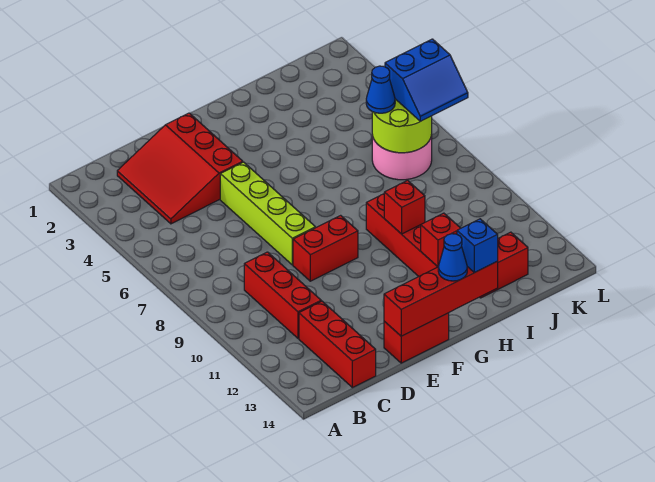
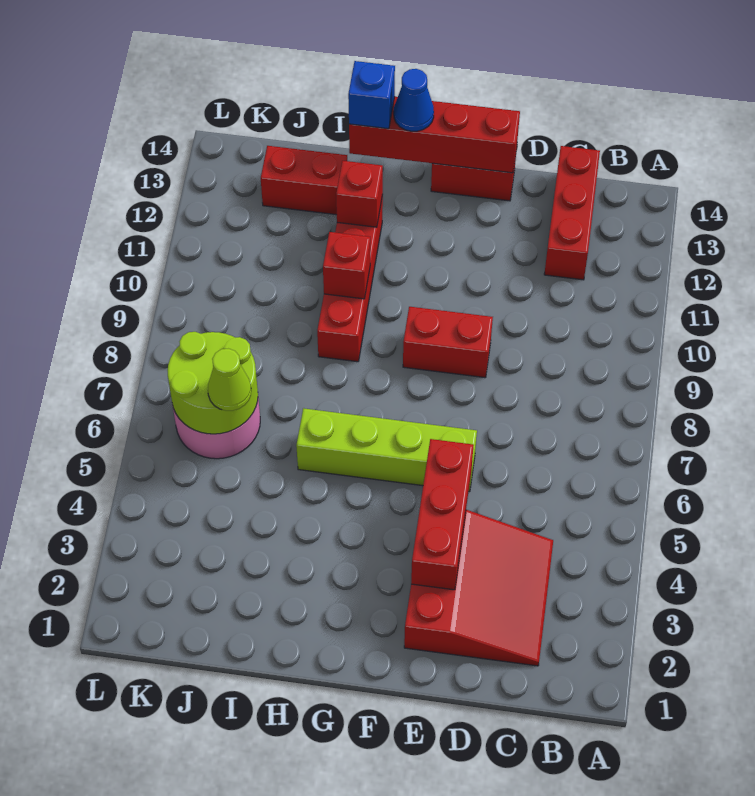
red 1x3 brick [244,252,321,338] -> red 1x3 brick moved to [411,439,473,590]
lime 1x4 brick [220,162,315,265] -> lime 1x4 brick turned to [296,408,477,492]
blue 1x1 cone [366,66,395,113] -> lime 1x1 cone [208,349,251,411]
blue 2x2 slope [385,39,468,121] -> none

